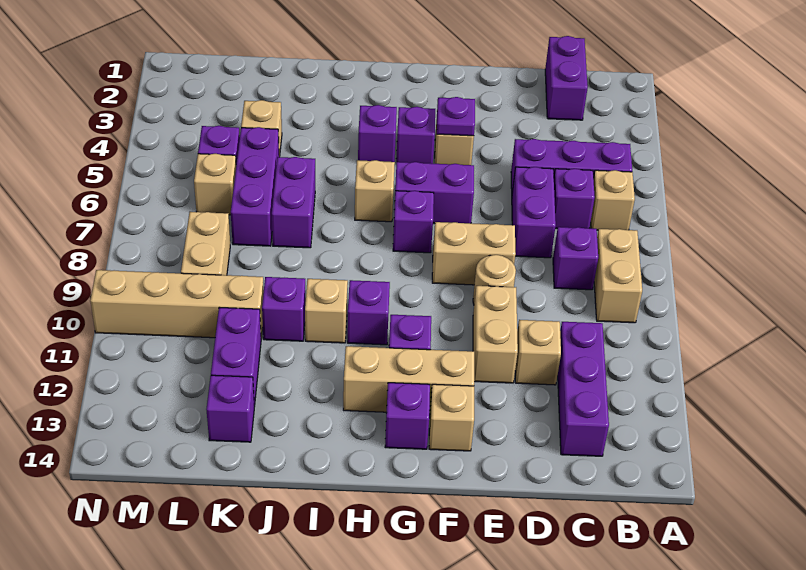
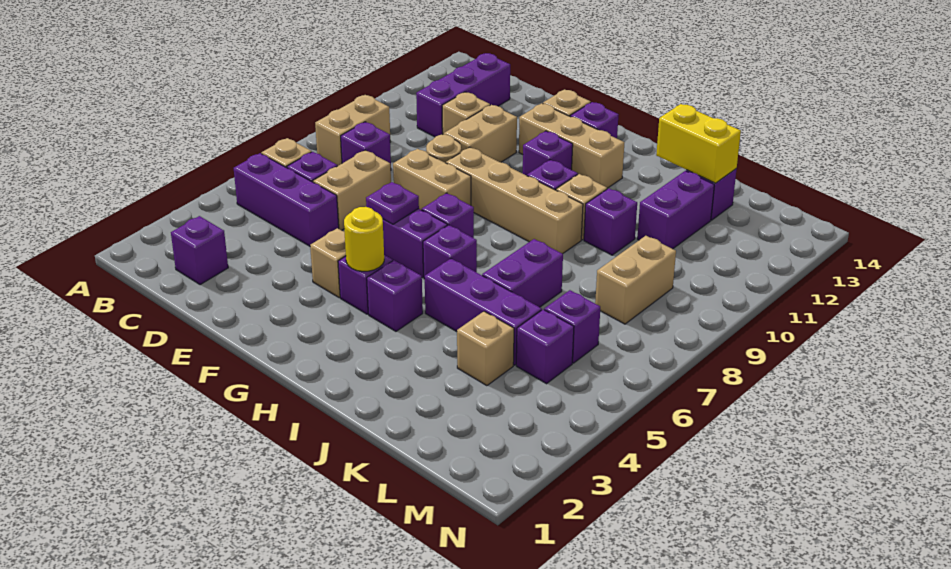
purple 1x2 brick [545,36,588,120] -> purple 1x1 brick [171,216,228,285]
purple 1x2 brick [512,167,556,258] -> tan 1x2 brick [313,150,391,230]
purple 1x1 plate [437,97,475,136] -> purple 1x1 plate moved to [366,182,419,224]
none -> yellow 1x1 round brick [344,207,384,271]
tan 1x1 brick [355,160,395,222] -> purple 1x1 brick [423,225,477,279]
none -> yellow 1x2 brick [656,104,741,183]
purple 1x3 brick [231,127,279,246] -> purple 1x3 brick turned to [425,259,542,365]
tan 1x4 brick [90,270,264,338] -> tan 1x4 brick moved to [446,147,583,254]
tan 1x1 brick [194,154,236,215] -> purple 1x1 brick [544,290,600,363]

